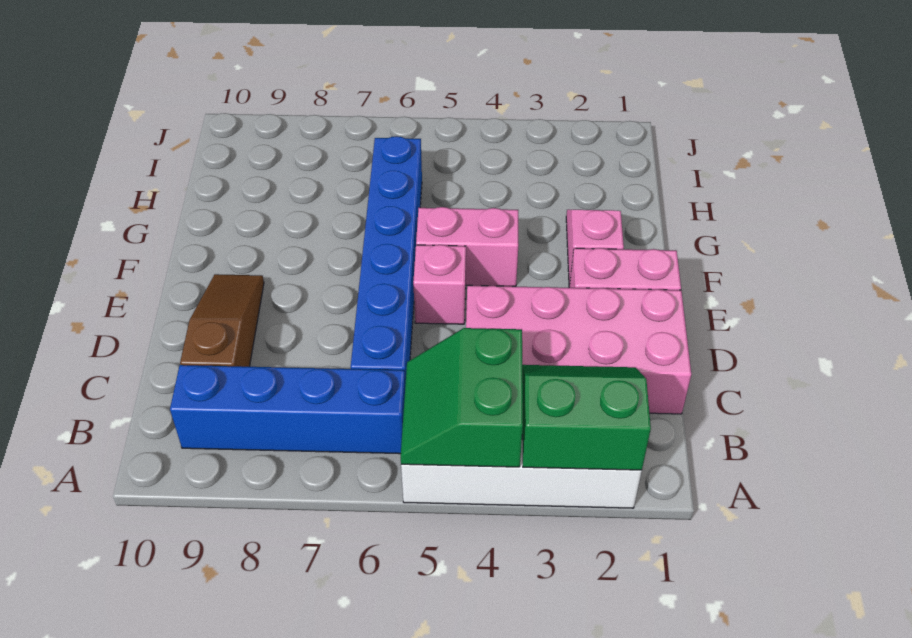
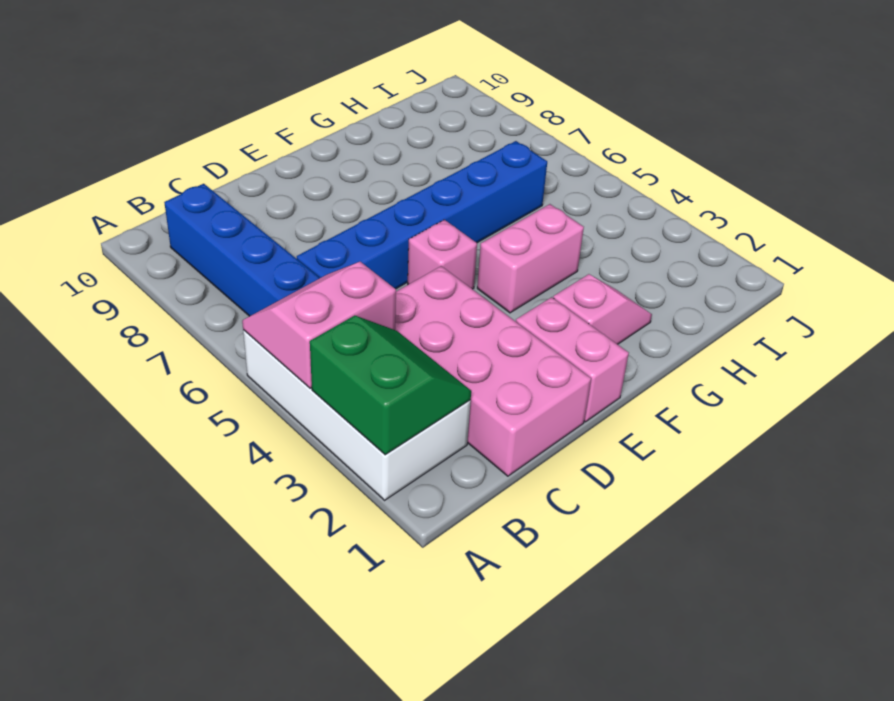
green 2x2 slope [401,328,523,467] -> pink 2x2 slope [242,262,396,388]
brown 1x3 slope [180,274,264,367] -> none
pink 1x2 brick [416,207,518,286] -> pink 1x2 brick turned to [477,204,584,313]

